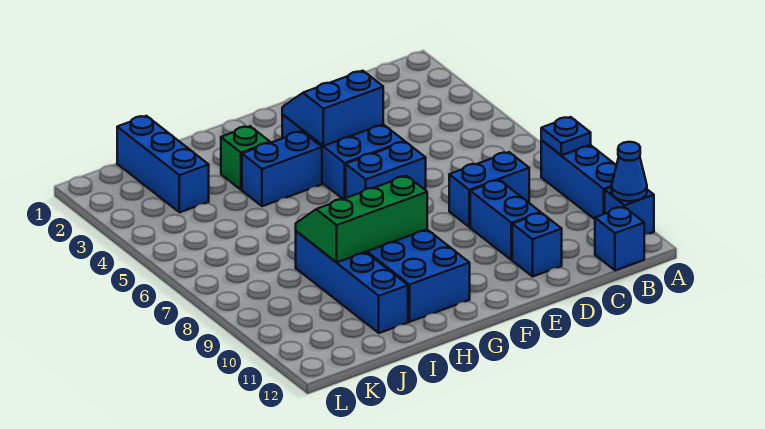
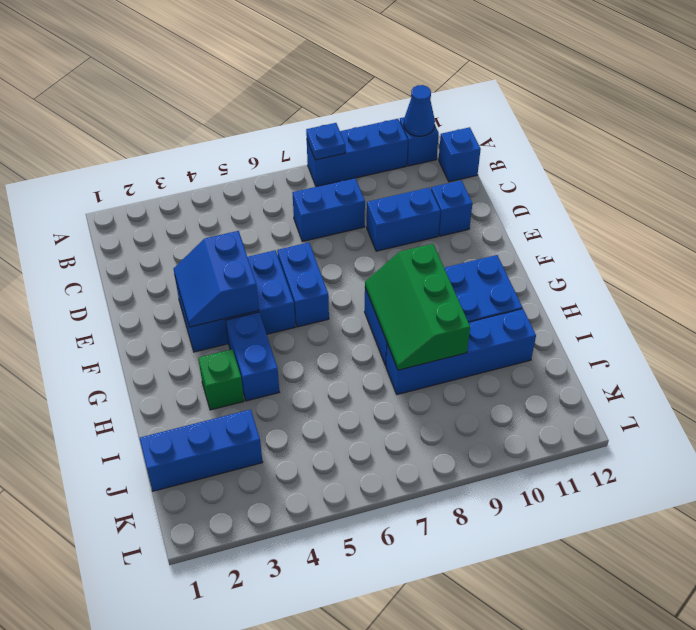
blue 1x2 brick [449,152,529,227] -> blue 1x2 brick turned to [293,178,365,241]

